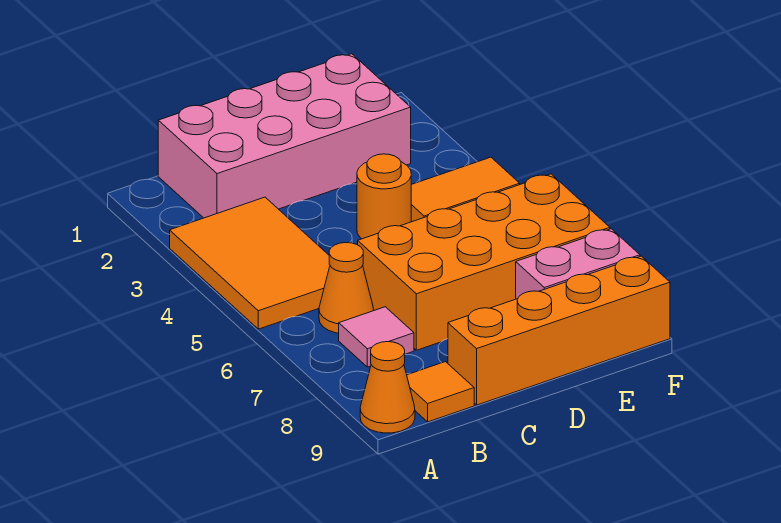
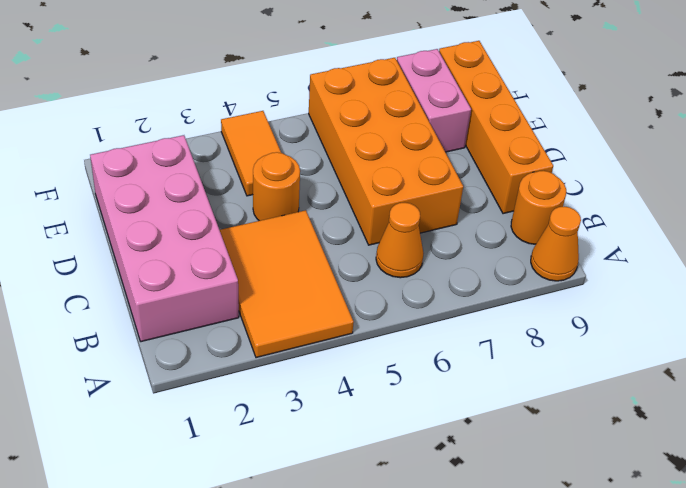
orange 2x3 tile [170,197,330,329] -> orange 2x3 tile turned to [220,210,354,358]
pink 1x1 tile [339,307,414,367] -> none
orange 1x1 tile [407,362,474,422] -> orange 1x1 round brick [511,171,566,244]

